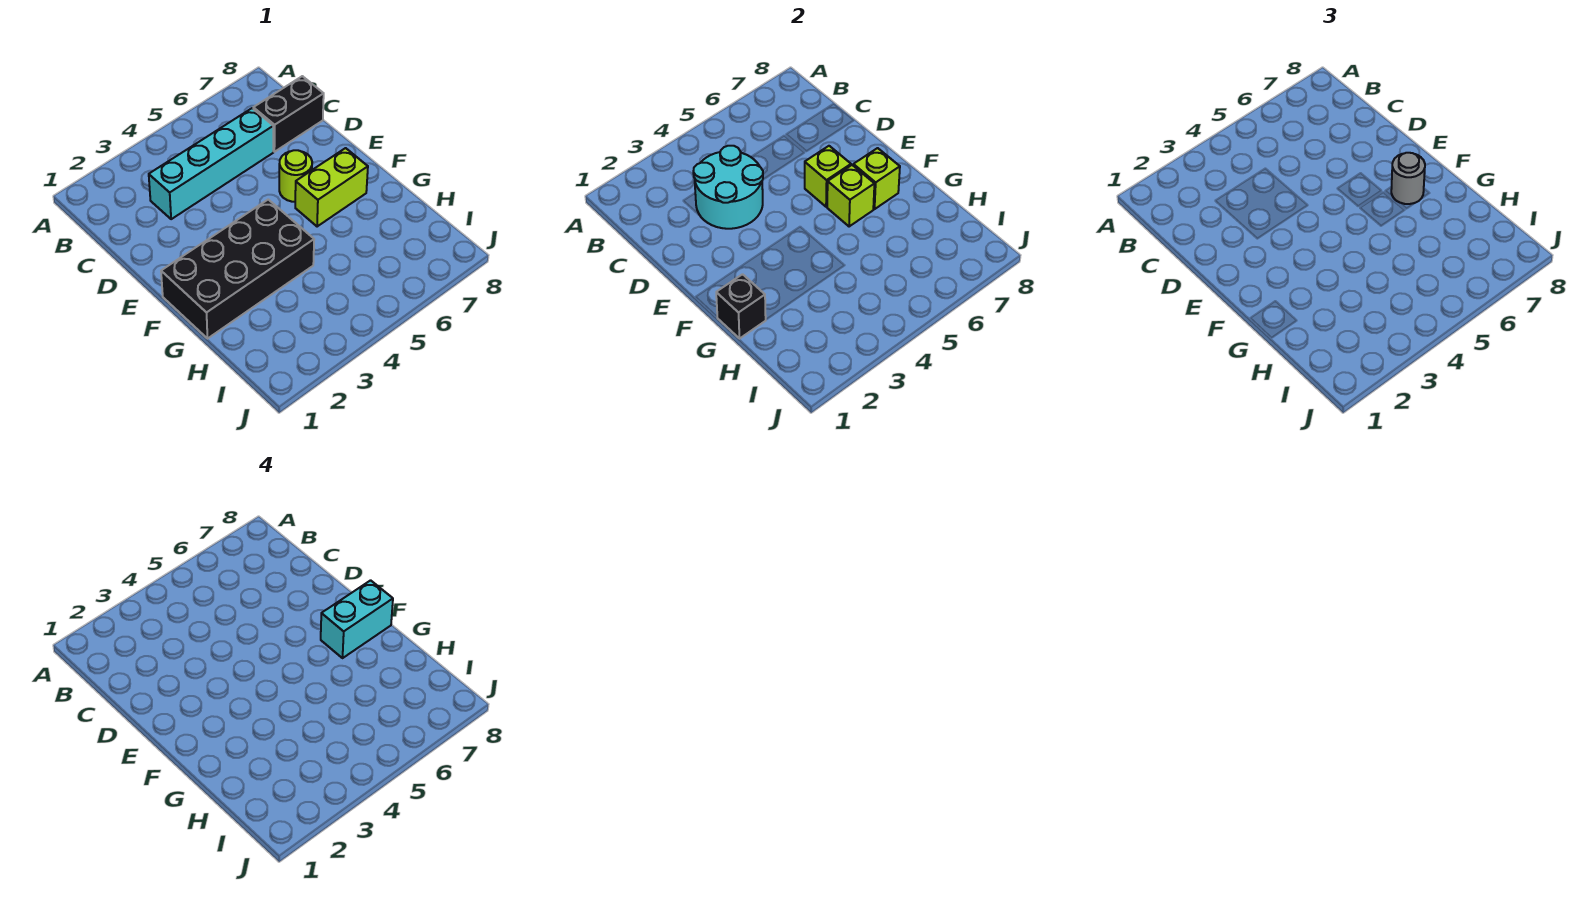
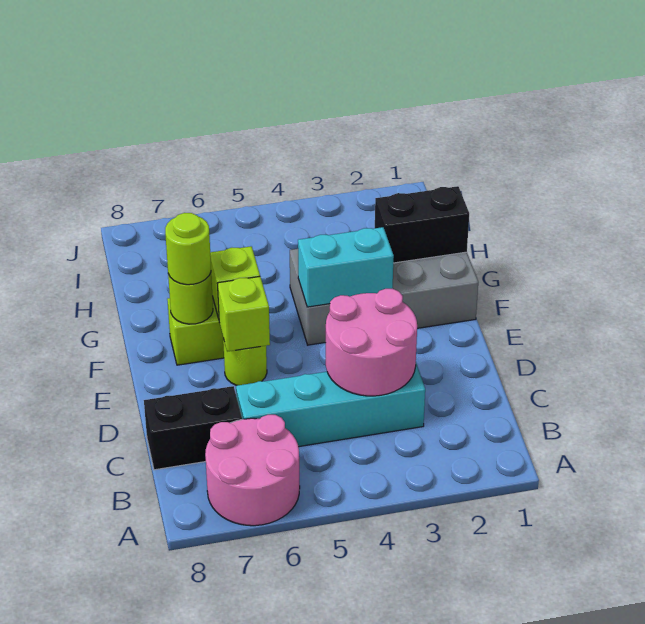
none -> pink 2x2 round brick [205,415,300,526]
cyan 2x2 round brick [693,146,763,229] -> pink 2x2 round brick [326,289,417,396]
black 2x4 brick [161,200,314,338] -> grey 2x4 brick [290,249,478,345]
lime 1x1 brick [853,148,900,209] -> lime 1x1 round brick [168,273,213,324]
grey 1x1 round brick [1391,153,1425,204] -> lime 1x1 round brick [165,213,211,285]
cyan 1x2 brick [321,580,393,658] -> cyan 1x2 brick moved to [298,227,394,307]
black 1x1 brick [716,274,766,338] -> black 1x2 brick [375,186,469,263]

